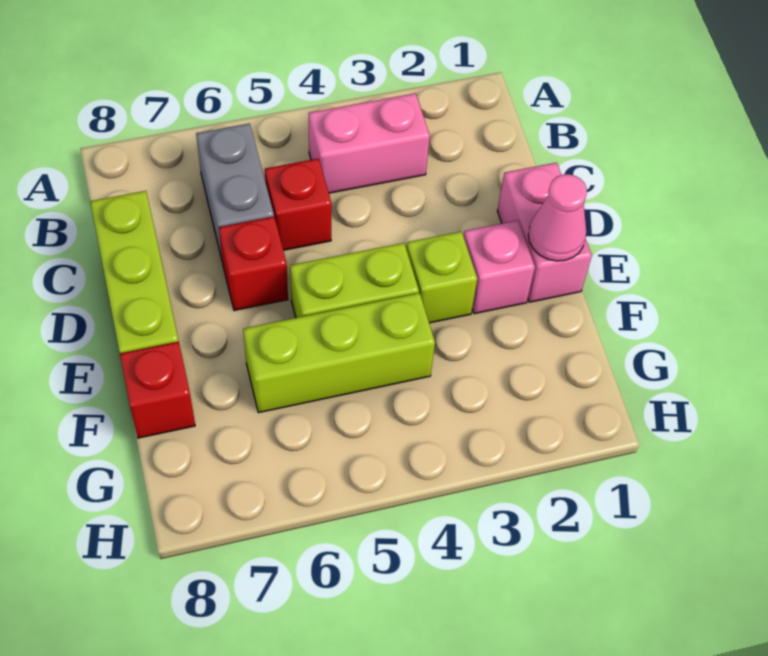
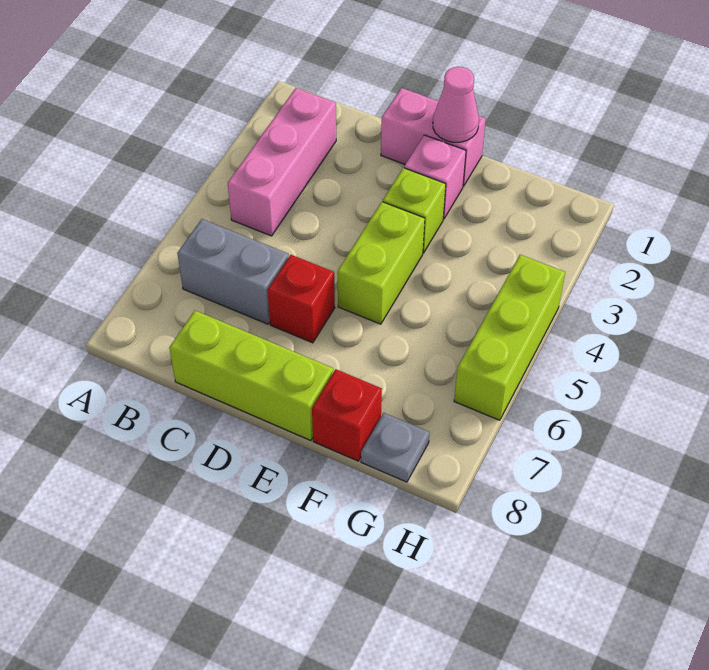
pink 1x2 brick [309,93,430,193] -> pink 1x3 brick [228,88,336,236]
red 1x1 brick [265,159,332,250] -> none
lime 1x3 brick [243,293,435,413] -> lime 1x3 brick moved to [454,255,565,420]
none -> grey 1x1 plate [361,413,429,482]

